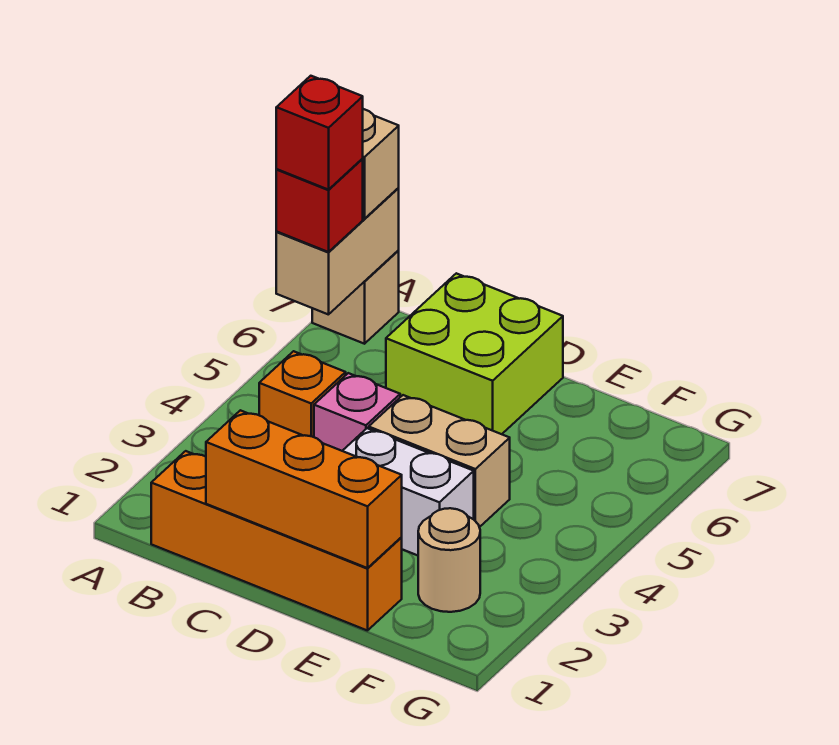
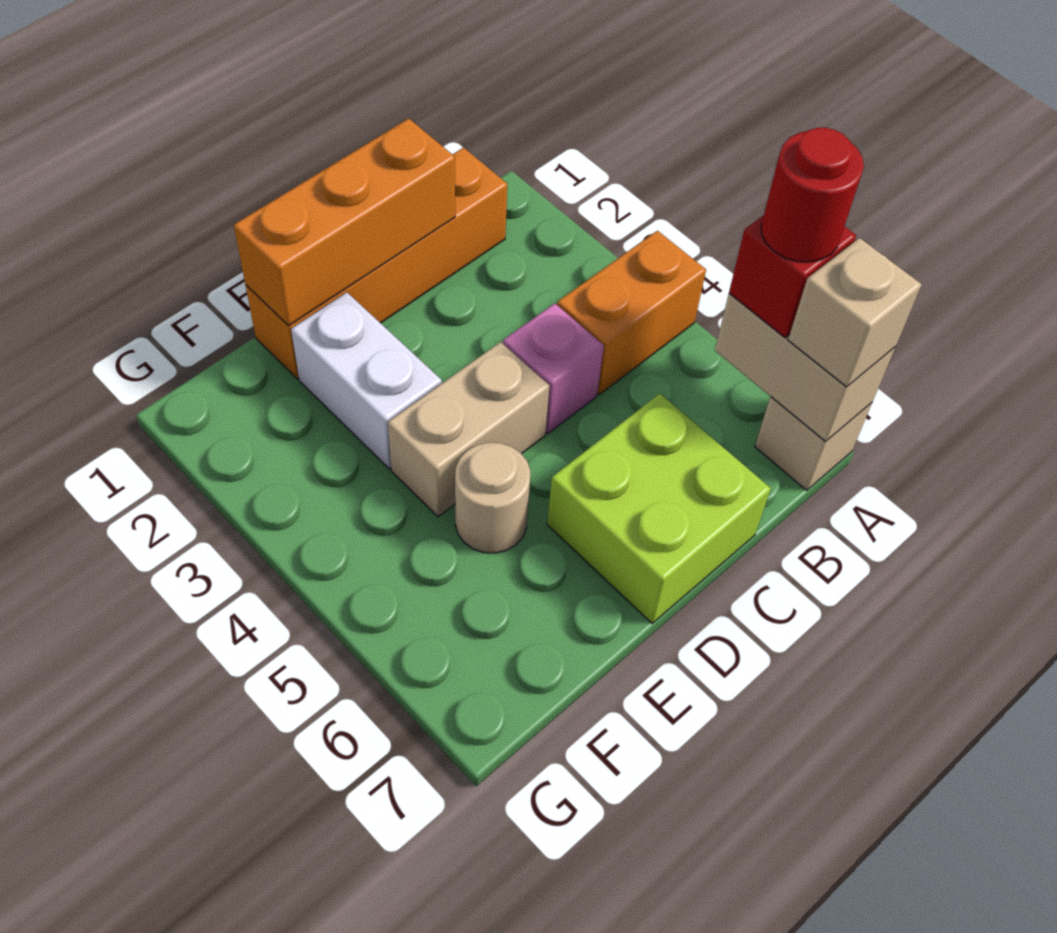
red 1x1 brick [276,76,363,190] -> red 1x1 round brick [761,128,864,262]
orange 1x1 brick [259,351,346,437] -> orange 1x2 brick [557,231,706,394]
white 1x2 brick [343,428,474,555] -> white 1x2 brick turned to [291,292,442,469]
tan 1x1 round brick [418,508,480,612] -> tan 1x1 round brick moved to [455,443,530,553]

